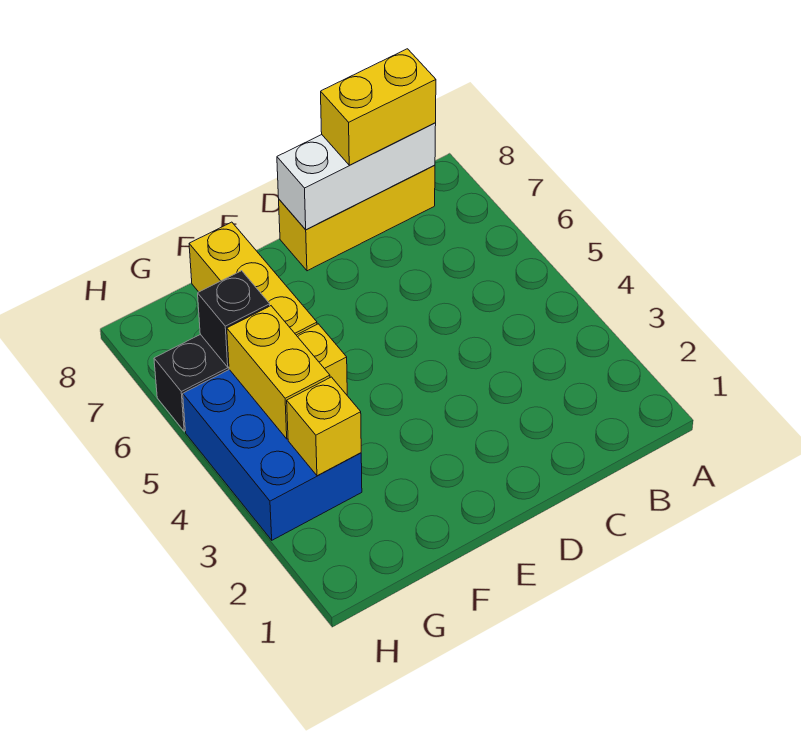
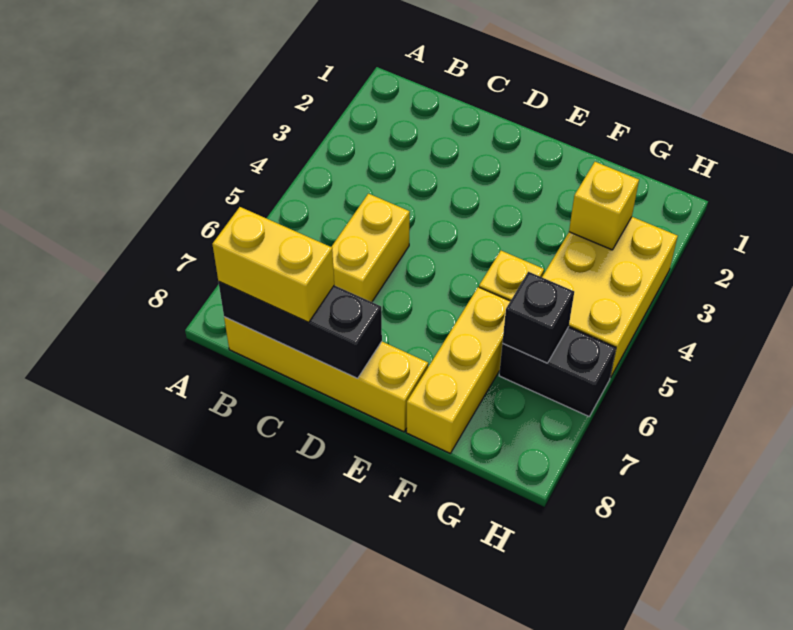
yellow 1x3 brick [279,165,435,271] -> yellow 1x4 brick [224,317,428,432]
white 1x3 brick [277,123,436,230] -> black 1x3 brick [219,282,382,378]
blue 2x3 brick [183,370,362,540] -> yellow 2x3 brick [542,217,678,378]
yellow 1x2 brick [227,306,330,439] -> yellow 1x2 brick moved to [332,194,410,302]

